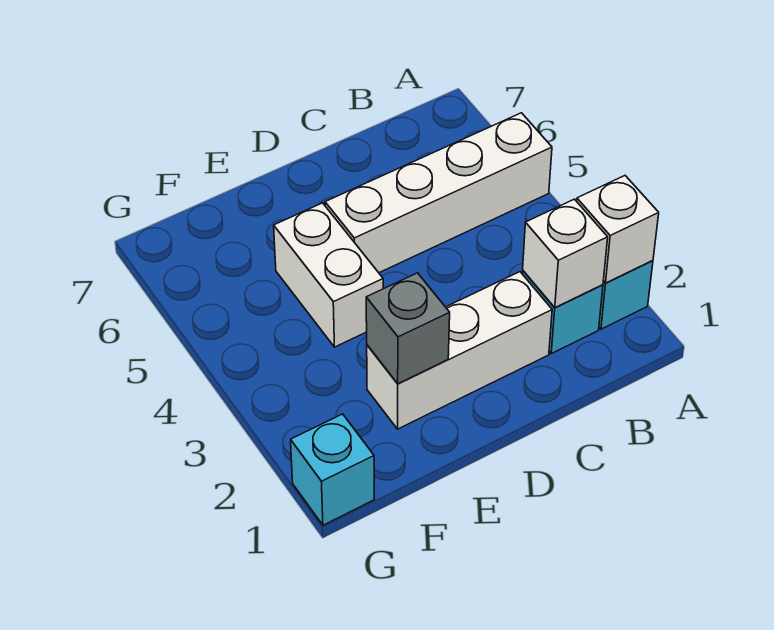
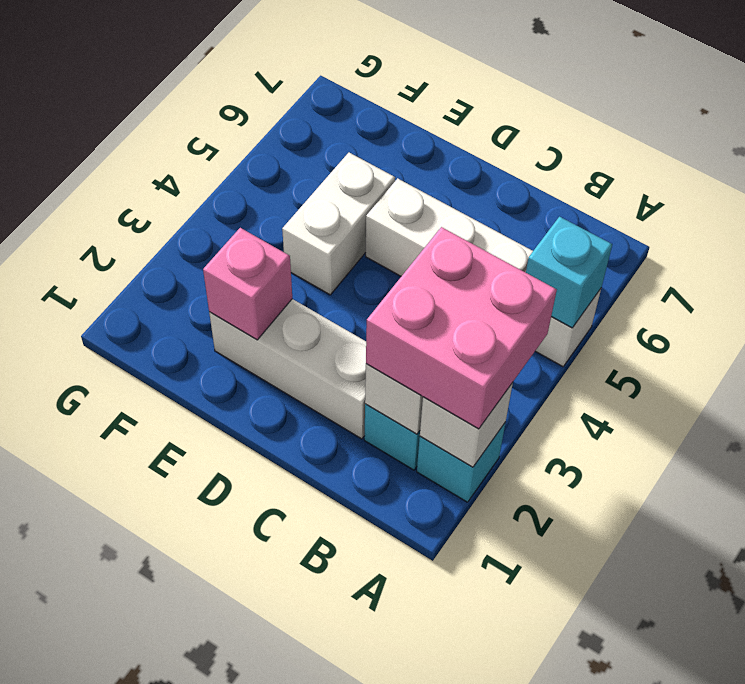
none -> pink 2x2 brick [366,227,557,429]
grey 1x1 brick [366,273,450,384] -> pink 1x1 brick [203,228,292,340]
cyan 1x1 brick [291,414,374,525] -> cyan 1x1 brick moved to [526,217,612,328]

